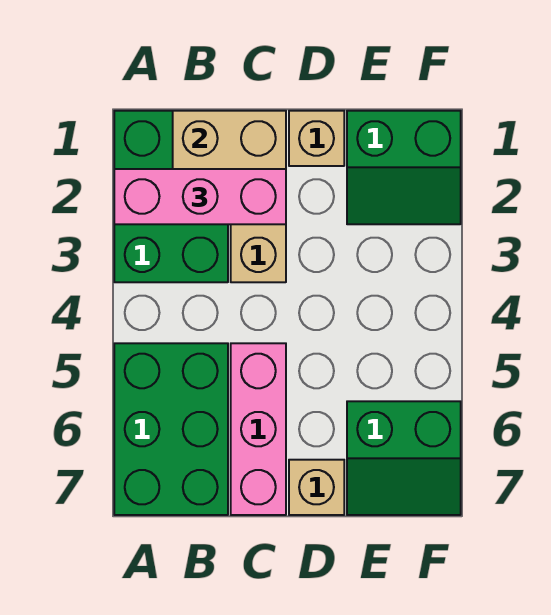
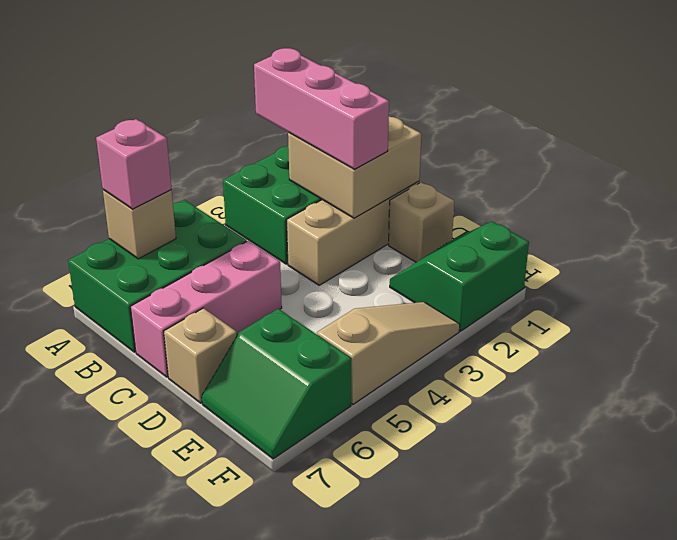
none -> tan 1x1 brick [103,190,176,259]
none -> pink 1x1 brick [96,119,171,209]
green 2x2 slope [347,111,461,224] -> green 2x2 slope turned to [390,222,529,331]
none -> tan 1x3 slope [317,302,460,404]

